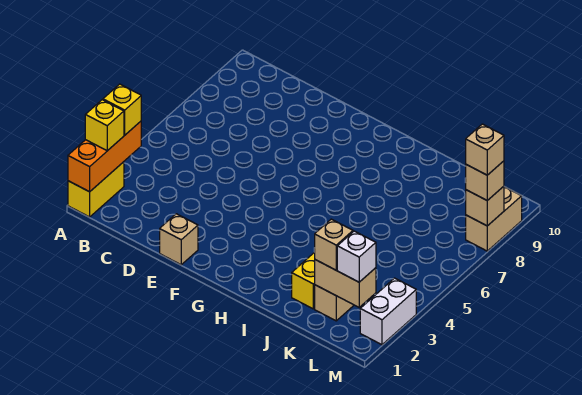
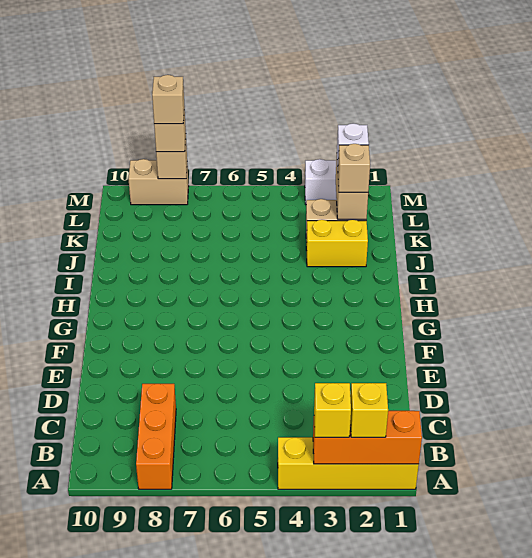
yellow 1x2 brick [68,162,124,217] -> yellow 1x4 brick [278,437,419,489]
none -> orange 1x3 brick [136,384,176,489]
tan 1x1 brick [160,214,198,265] -> none

